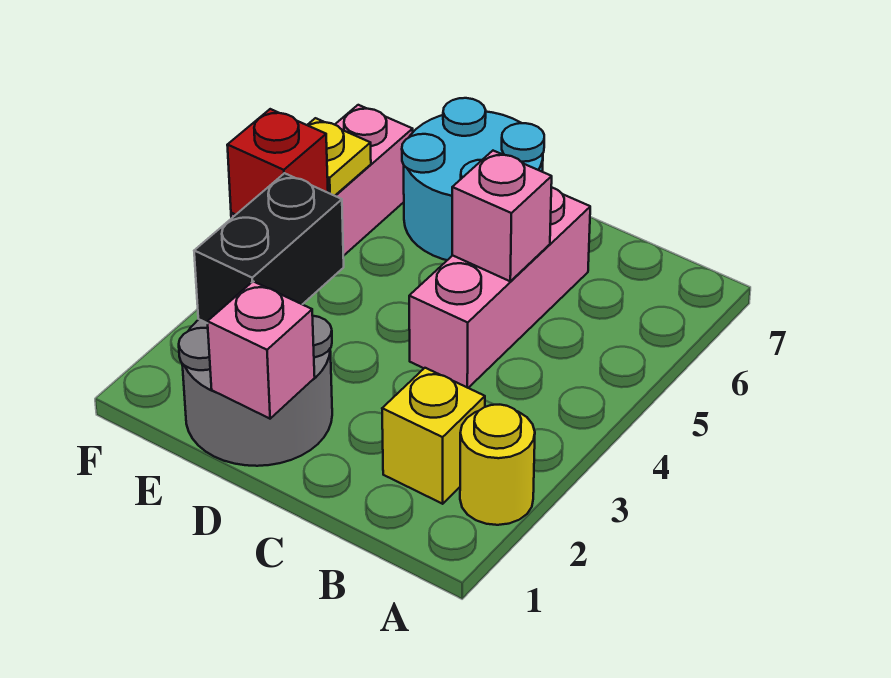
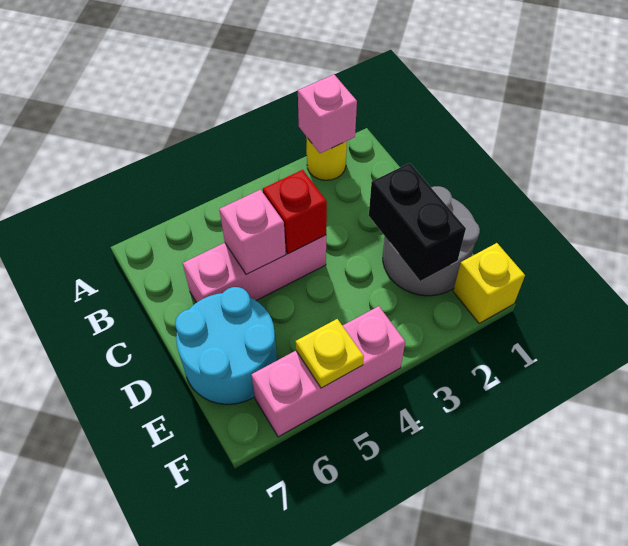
yellow 1x1 brick [382,368,485,504] -> yellow 1x1 brick moved to [453,243,525,323]
pink 1x1 brick [208,281,315,419] -> pink 1x1 brick moved to [298,75,357,153]
black 1x2 brick [194,173,344,323] -> black 1x2 brick turned to [369,163,466,281]
red 1x1 brick [227,109,328,214] -> red 1x1 brick moved to [263,170,327,254]

